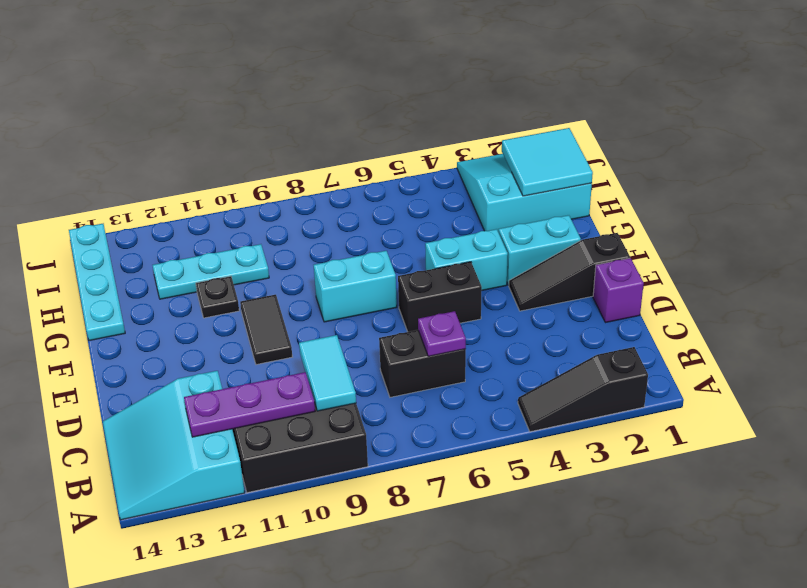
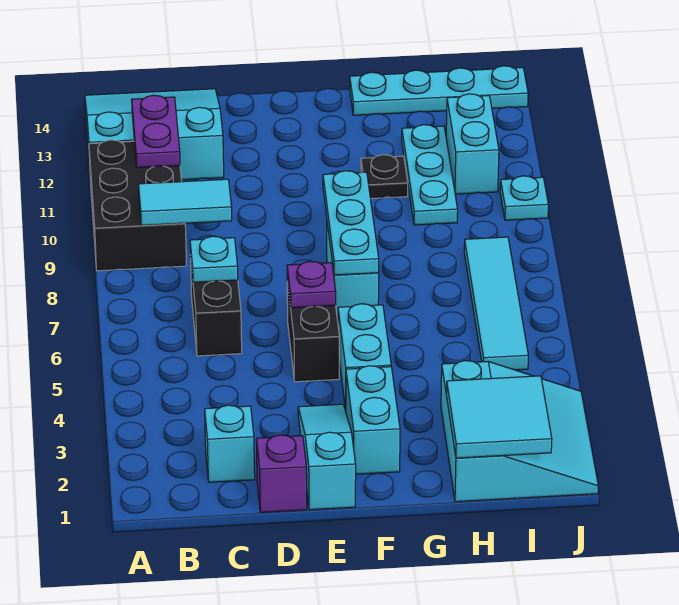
black 1x3 slope [518,347,648,432] -> none
purple 1x3 plate [184,372,315,437] -> purple 1x2 plate [132,95,180,168]
none -> cyan 1x1 brick [205,405,255,482]
purple 1x1 plate [418,311,466,356] -> purple 1x1 plate moved to [287,261,336,308]
none -> cyan 1x1 plate [190,236,238,282]
black 1x3 slope [509,233,630,311] -> cyan 1x3 slope [298,404,356,510]
black 1x2 tile [240,295,292,365] -> none
none -> cyan 1x3 plate [323,171,379,275]
none -> cyan 1x4 tile [464,237,528,370]
none -> cyan 1x2 brick [446,94,499,194]
none -> cyan 1x1 plate [500,176,548,220]

